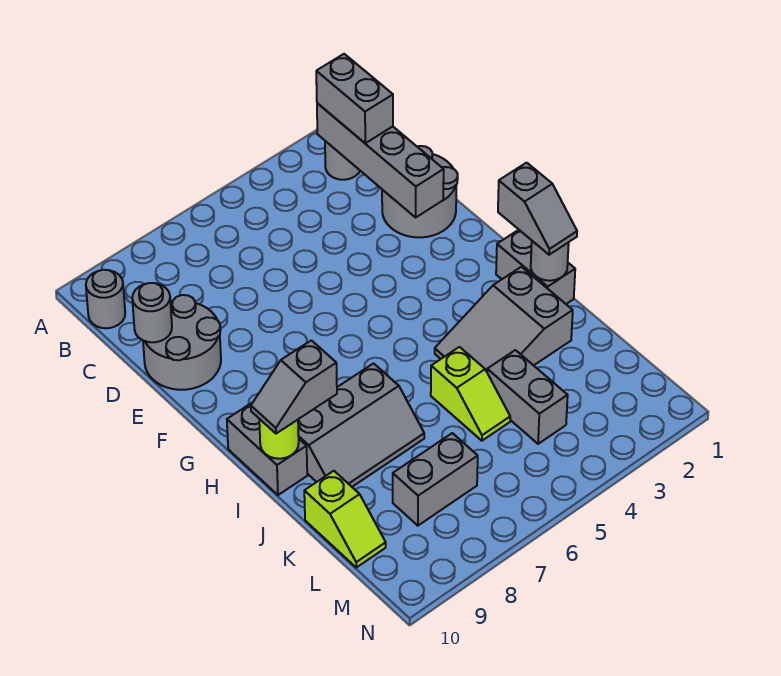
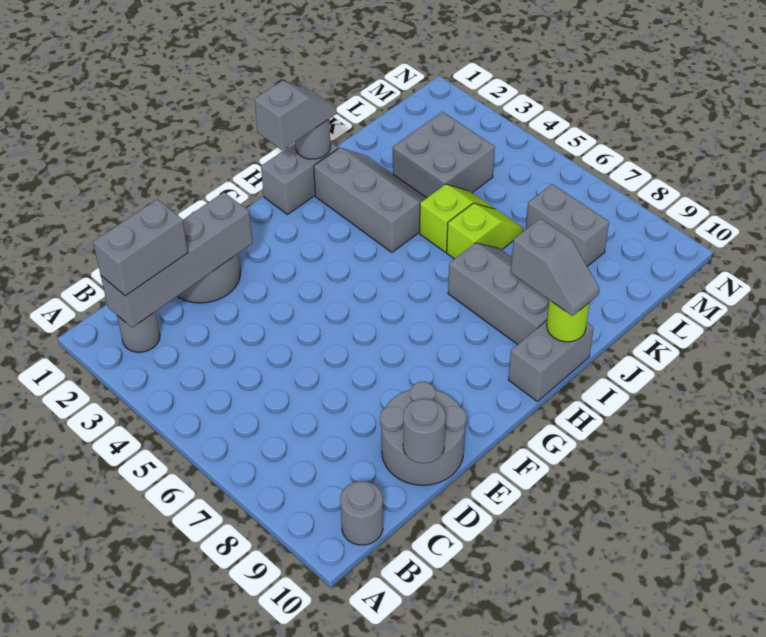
grey 2x3 slope [435,267,573,372] -> grey 2x3 slope turned to [314,148,426,252]
grey 1x2 brick [487,350,568,444] -> grey 2x2 brick [393,112,495,198]
lime 1x2 slope [304,471,386,567] -> lime 1x2 slope moved to [447,203,523,259]

